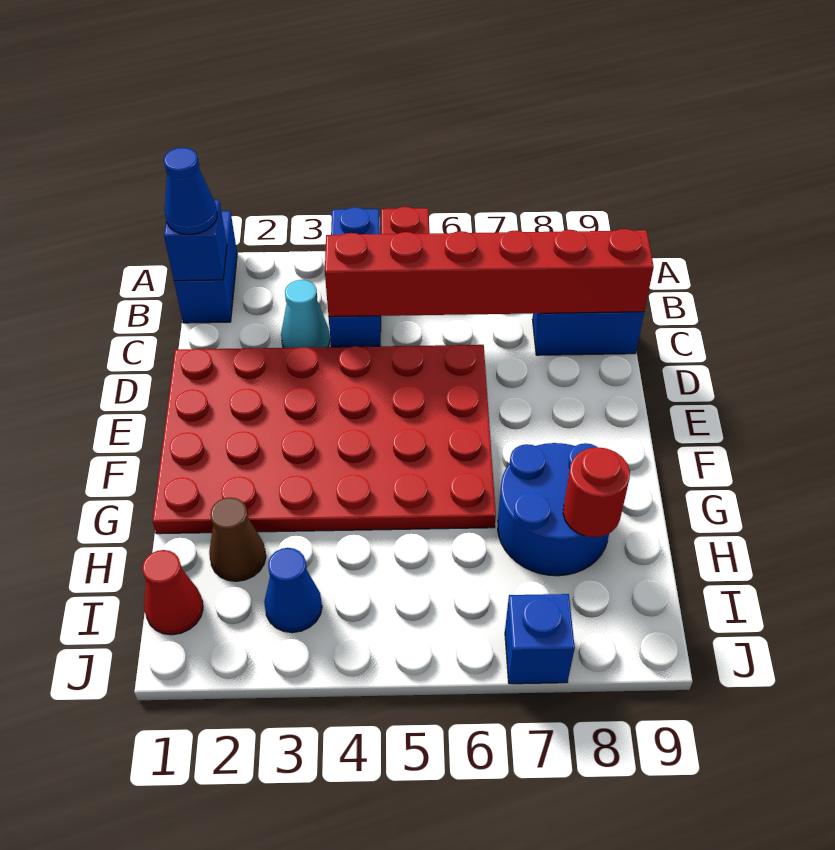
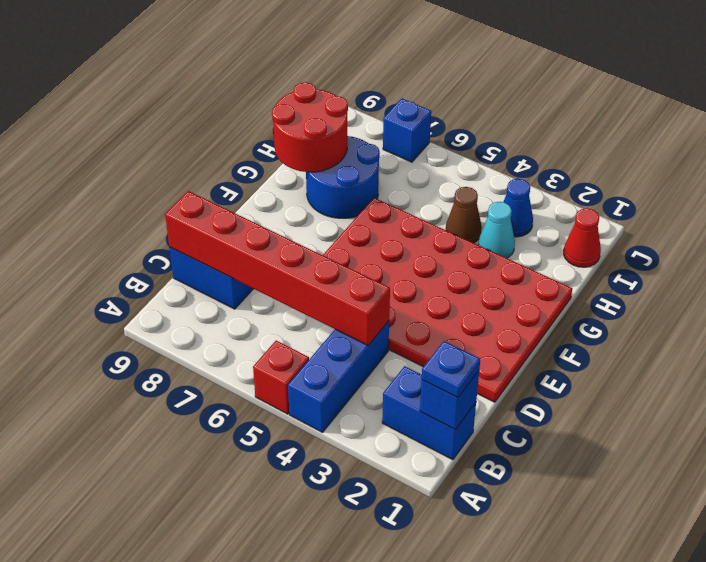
blue 1x2 brick [174,211,237,323] -> blue 1x2 brick turned to [382,366,476,460]
blue 1x1 cone [164,148,217,235] -> blue 1x1 plate [422,341,480,398]
cyan 1x1 cone [281,280,330,348] -> cyan 1x1 cone moved to [478,202,515,258]
brown 1x1 cone [209,498,266,581] -> brown 1x1 cone moved to [446,187,482,243]
red 1x1 round brick [563,447,630,537] -> red 2x2 round brick [272,83,348,172]

